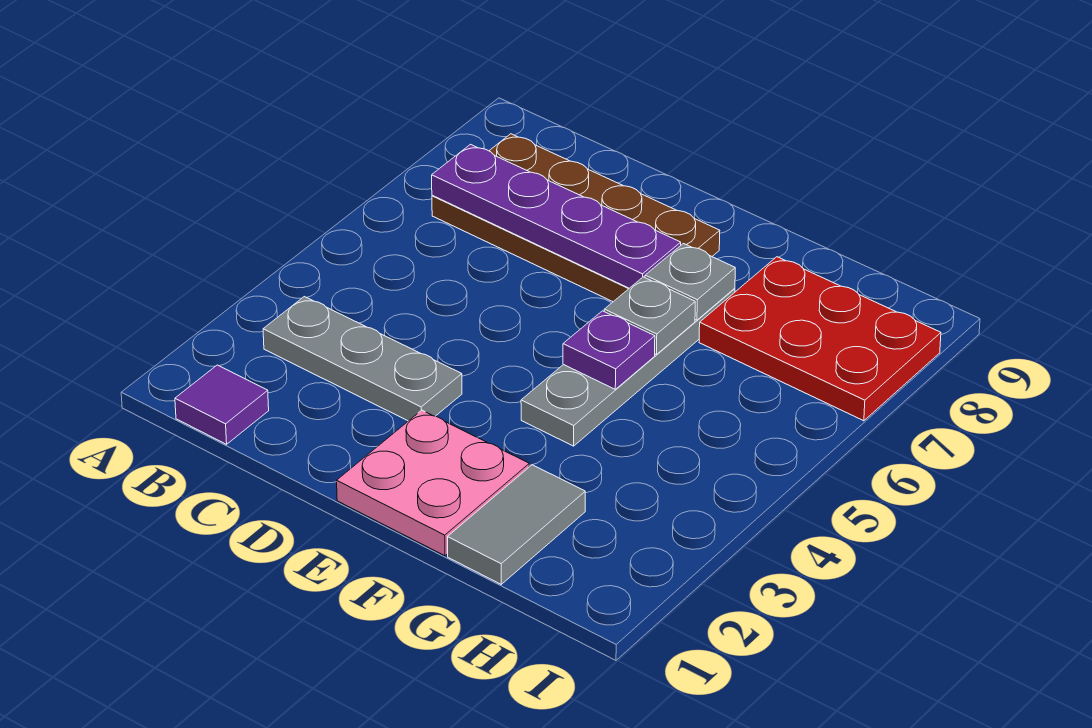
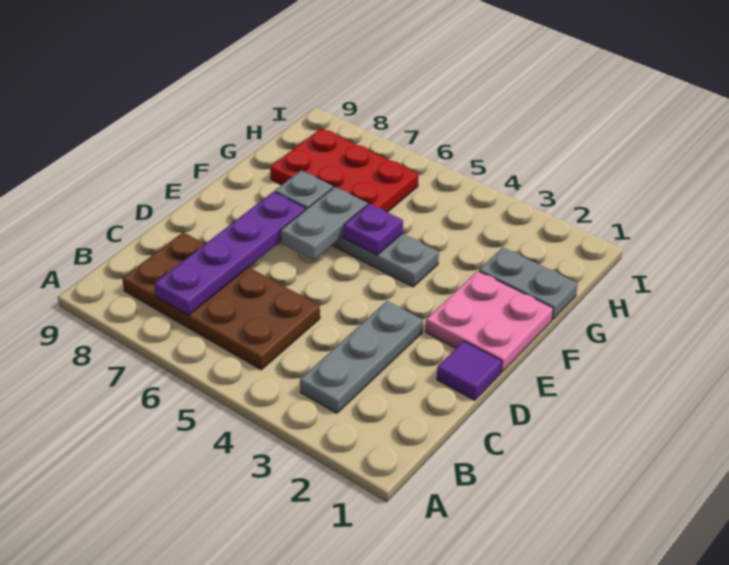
purple 1x1 tile [175,365,269,444] -> purple 1x1 tile moved to [437,341,502,400]
brown 2x4 plate [432,134,720,302] -> brown 2x4 plate turned to [122,232,320,370]
grey 1x1 plate [604,277,695,355] -> grey 1x2 plate [280,187,368,260]
grey 1x2 tile [448,465,585,584] -> grey 1x2 plate [479,247,578,320]
red 2x3 plate [699,257,941,421] -> red 2x3 plate turned to [270,128,418,212]

